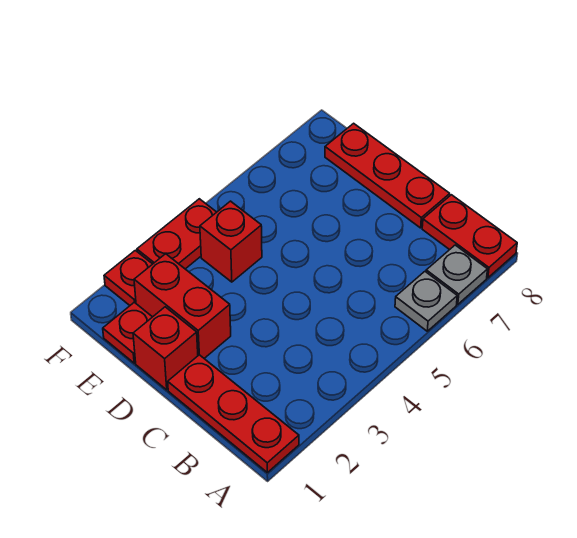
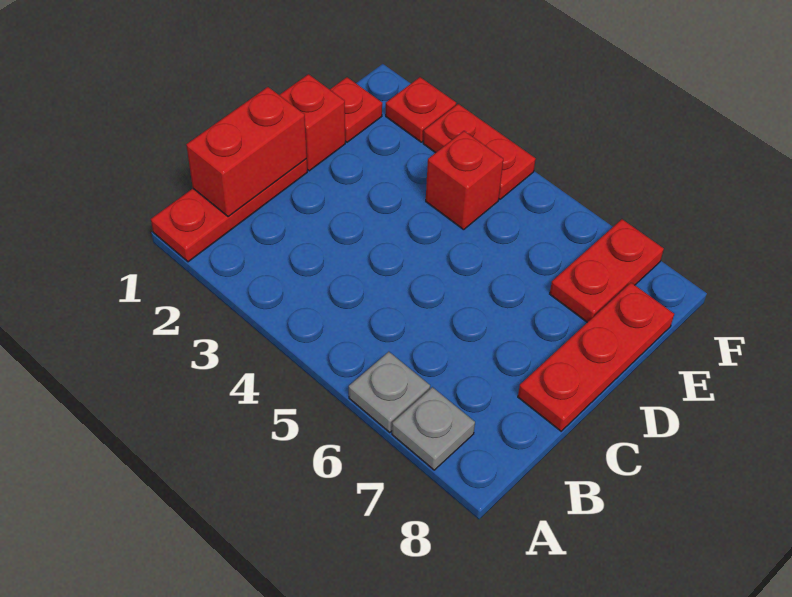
red 1x2 plate [422,195,517,278] -> red 1x2 plate moved to [550,219,664,322]
red 1x2 brick [134,254,231,358] -> red 1x2 brick moved to [186,87,307,217]

